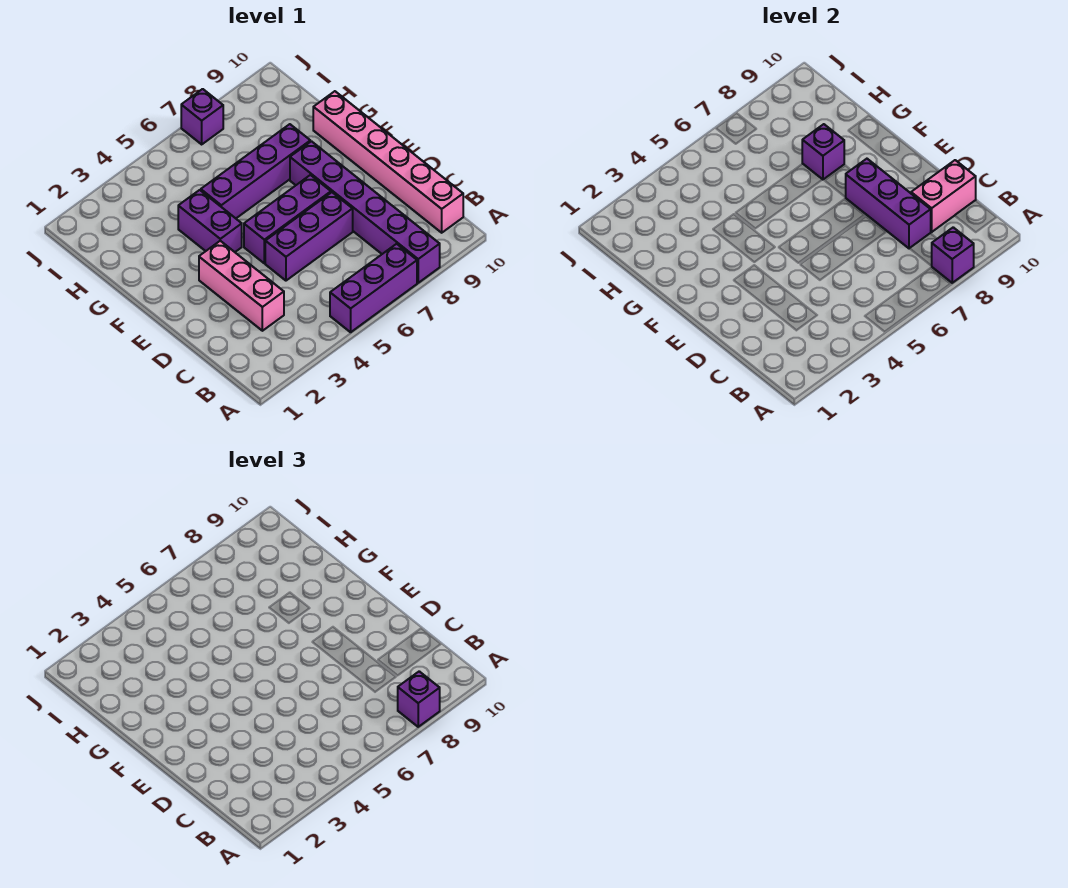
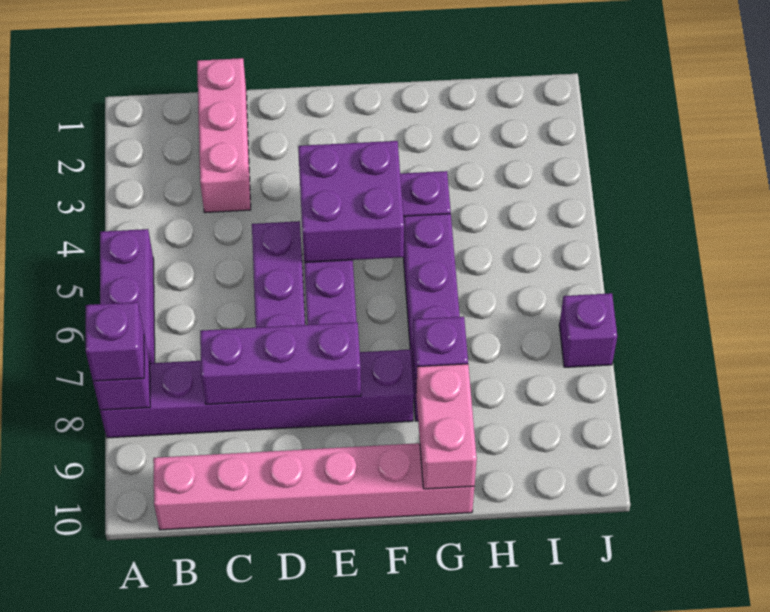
pink 1x3 brick [199,241,284,331] -> pink 1x3 brick turned to [197,58,251,213]
pink 1x2 brick [911,160,976,232] -> pink 1x2 brick moved to [416,364,477,489]
none -> purple 2x2 brick [298,141,404,262]

